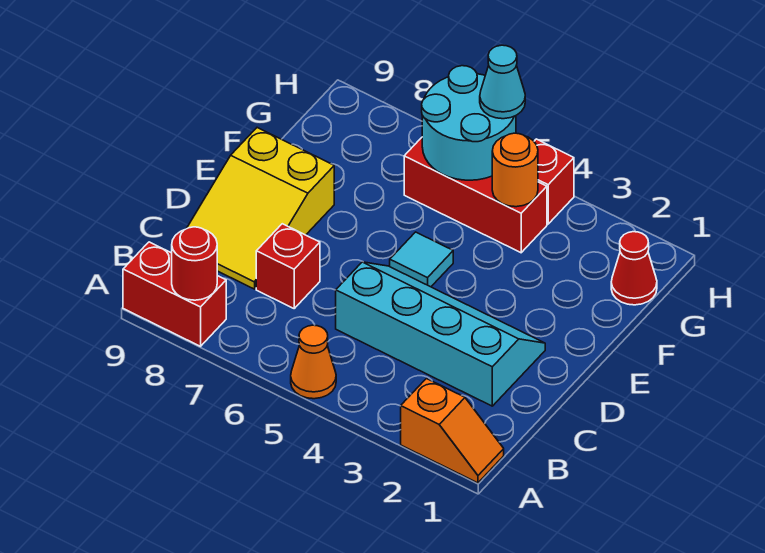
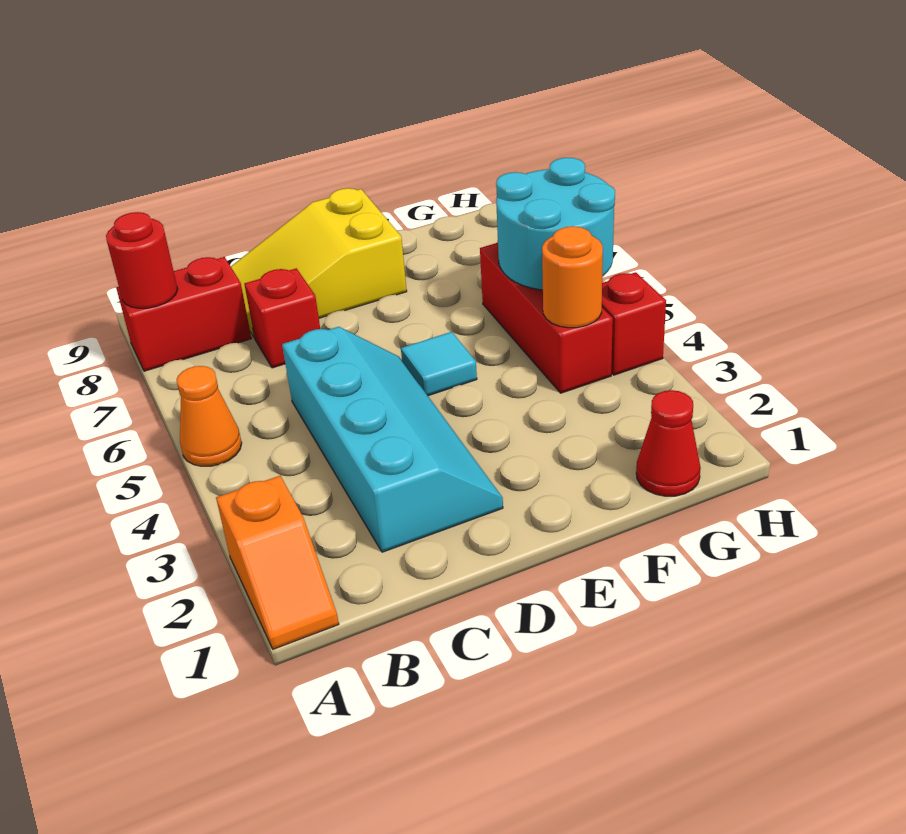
red 1x2 brick [123,242,226,346] -> red 1x2 brick turned to [116,257,251,371]
cyan 1x1 cone [480,45,525,119] -> none

